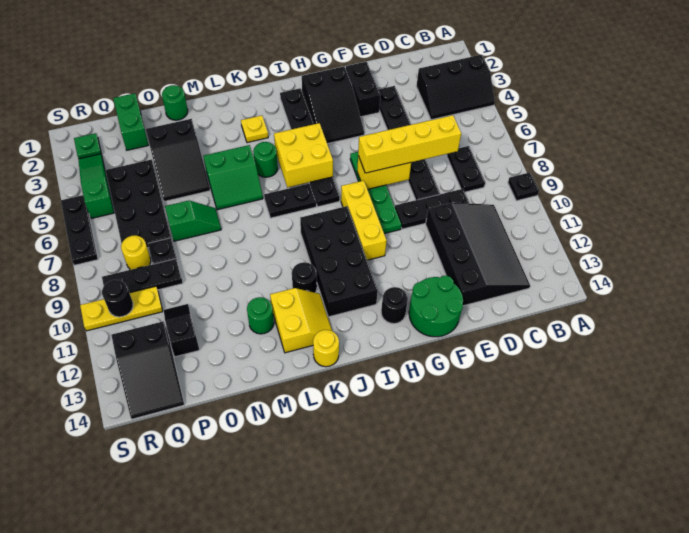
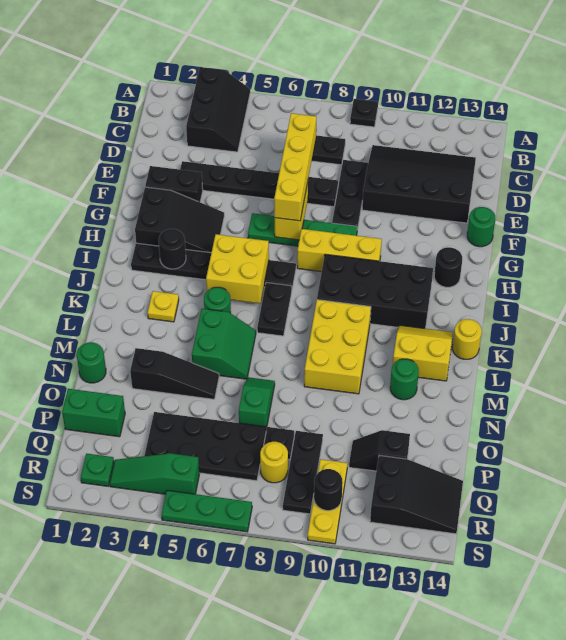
green 2x2 round brick [409,276,463,337] -> green 1x1 round brick [467,207,495,247]
none -> yellow 2x3 brick [304,300,371,394]
black 1x1 round brick [292,262,317,293] -> black 1x1 round brick moved to [159,229,186,269]
black 2x3 slope [146,119,210,202] -> black 1x3 slope [130,348,219,399]
black 1x3 plate [61,195,98,265] -> green 1x3 plate [162,490,252,532]

